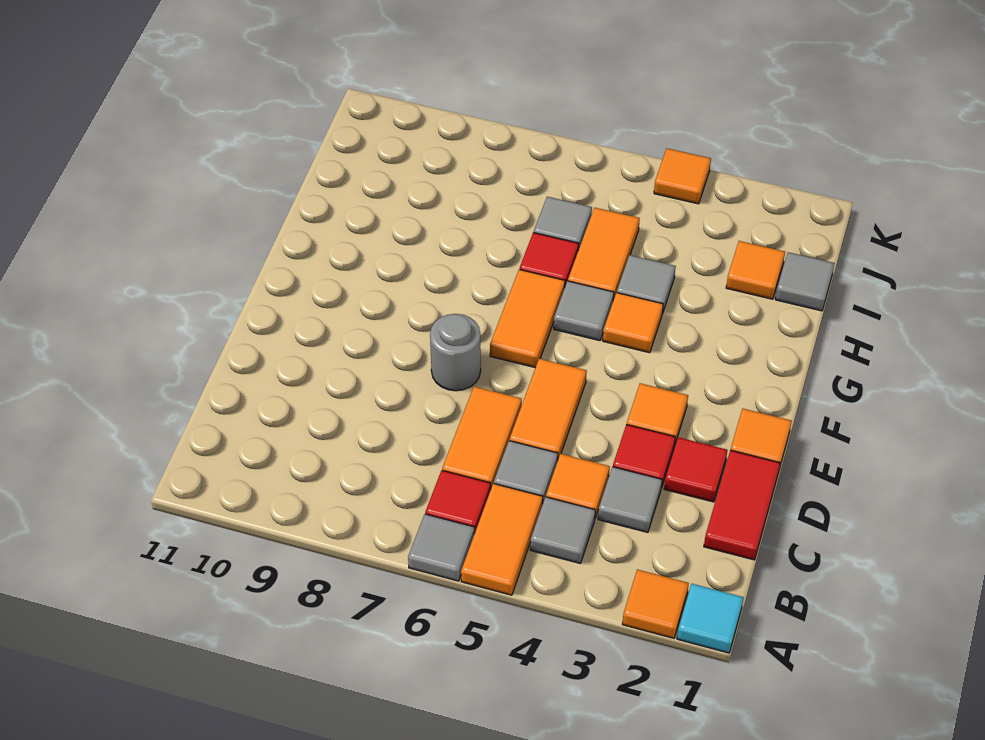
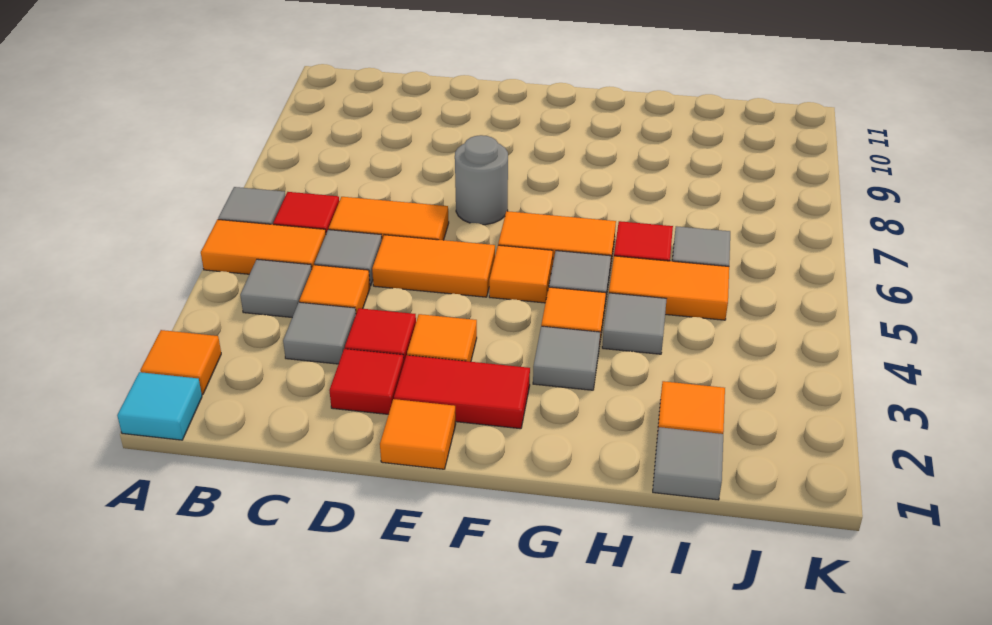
red 1x2 tile [704,450,780,560] -> red 1x2 tile moved to [394,355,530,429]
none -> grey 1x1 tile [533,326,600,390]
orange 1x1 tile [654,148,711,204] -> orange 1x1 tile moved to [489,245,553,303]

